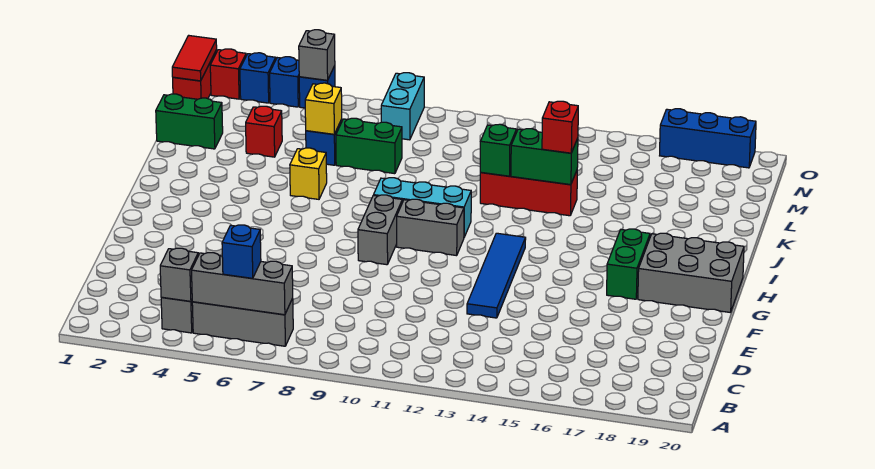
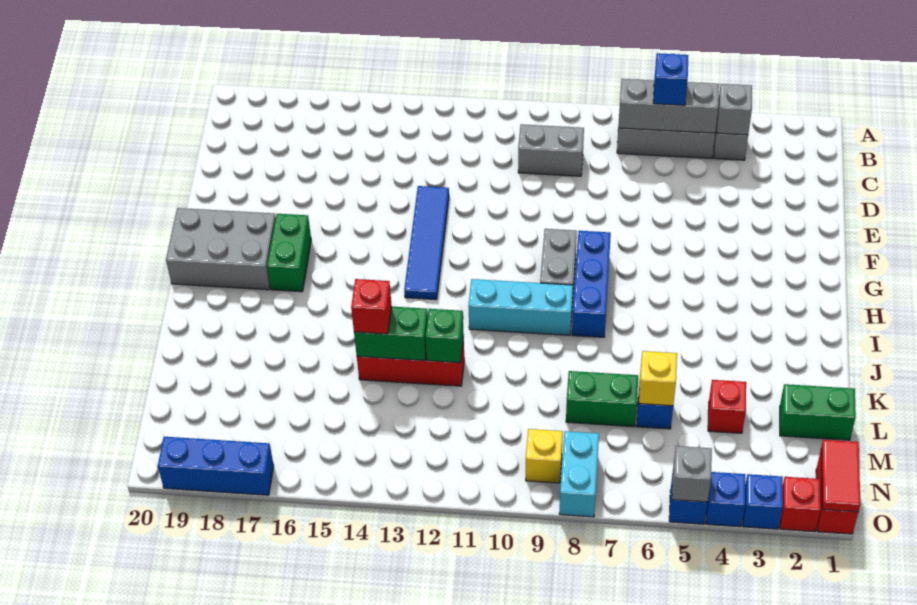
none -> blue 1x3 brick [572,231,611,337]
grey 1x2 brick [397,199,464,256] -> grey 1x2 brick moved to [518,124,584,176]
yellow 1x1 brick [290,148,327,199] -> yellow 1x1 brick moved to [526,429,563,483]

